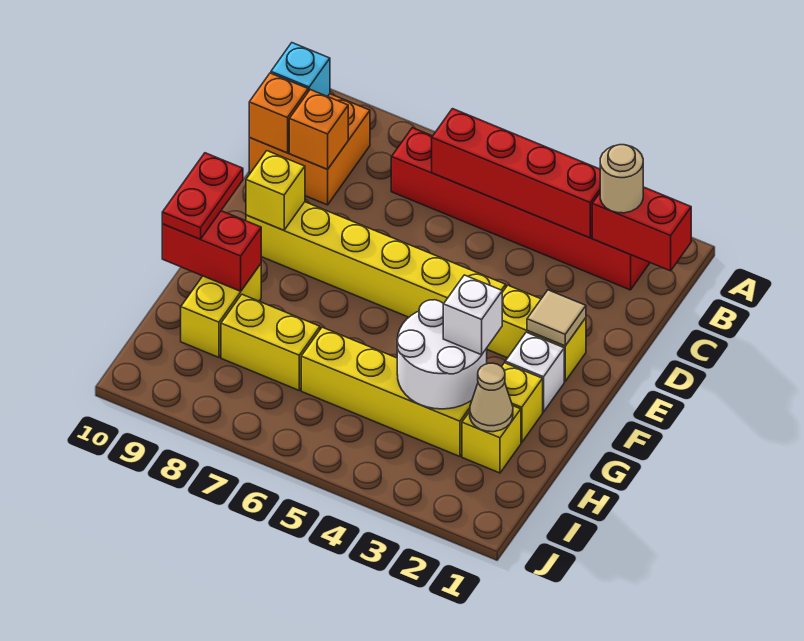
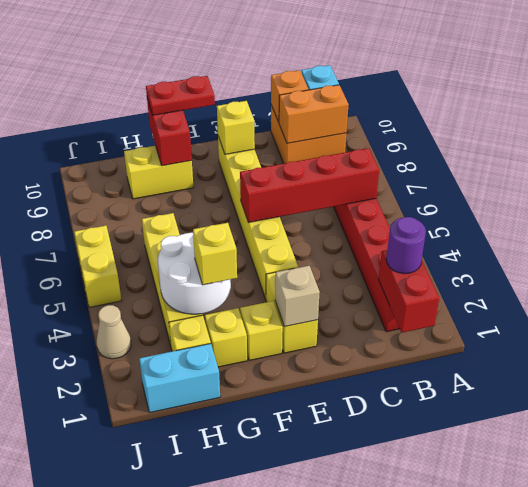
tan 1x1 round brick [600,145,643,213] -> purple 1x1 round brick [386,217,426,274]
red 1x4 brick [432,109,600,238] -> red 1x4 brick turned to [240,148,379,223]
orange 1x1 brick [289,90,348,169] -> orange 1x2 brick [279,85,349,143]
tan 1x1 tile [527,290,586,346] -> tan 1x1 brick [275,266,320,327]
white 1x1 brick [505,332,564,412] -> yellow 1x1 brick [240,301,283,360]
white 1x1 brick [443,275,502,355] -> yellow 1x1 brick [193,223,237,285]
none -> cyan 1x2 brick [139,344,220,413]
tan 1x1 cone [470,363,513,432] -> tan 1x1 cone moved to [97,305,131,359]
yellow 1x2 brick [221,294,320,390] -> yellow 1x2 brick moved to [74,226,122,307]

